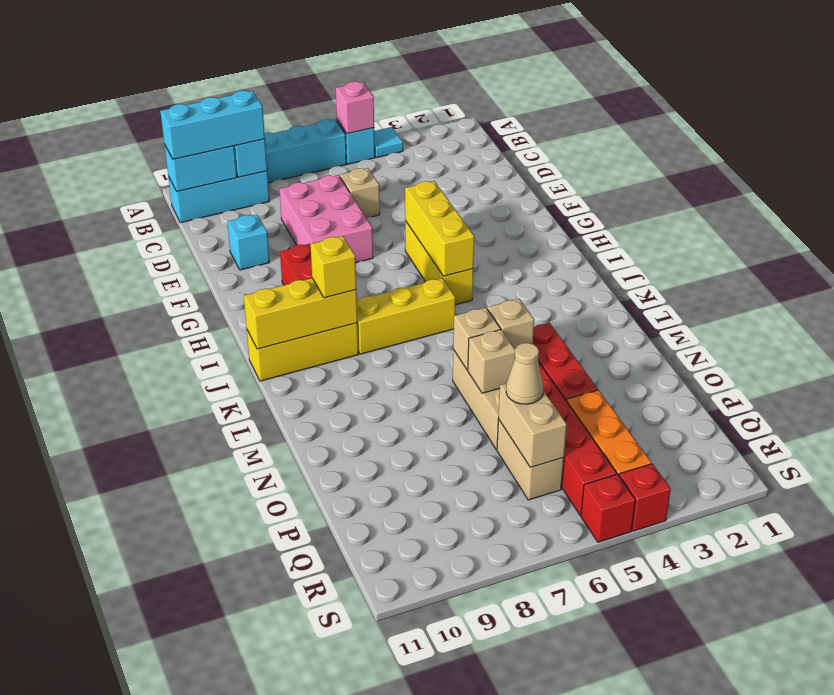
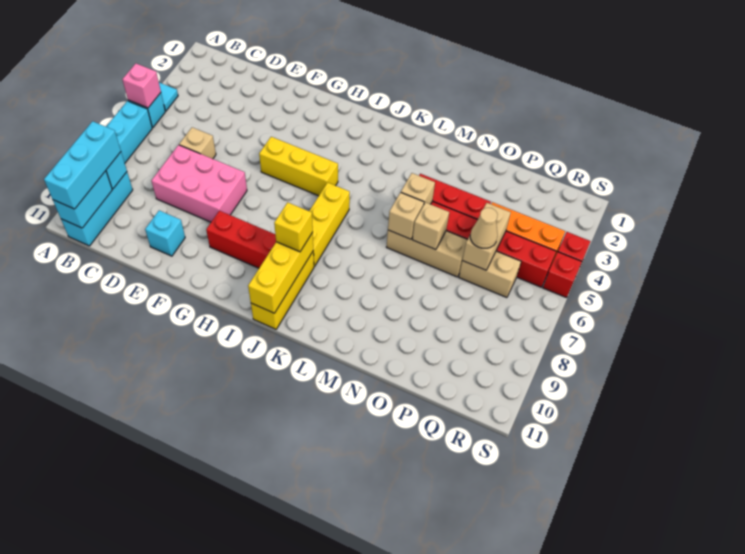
yellow 1x3 brick [405,181,474,276] -> none
tan 1x2 brick [498,383,567,467] -> tan 1x2 brick turned to [462,203,511,270]

